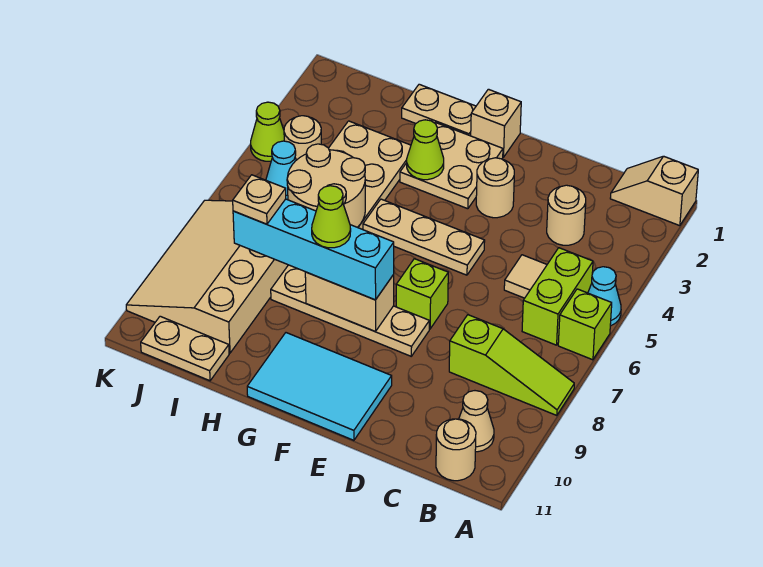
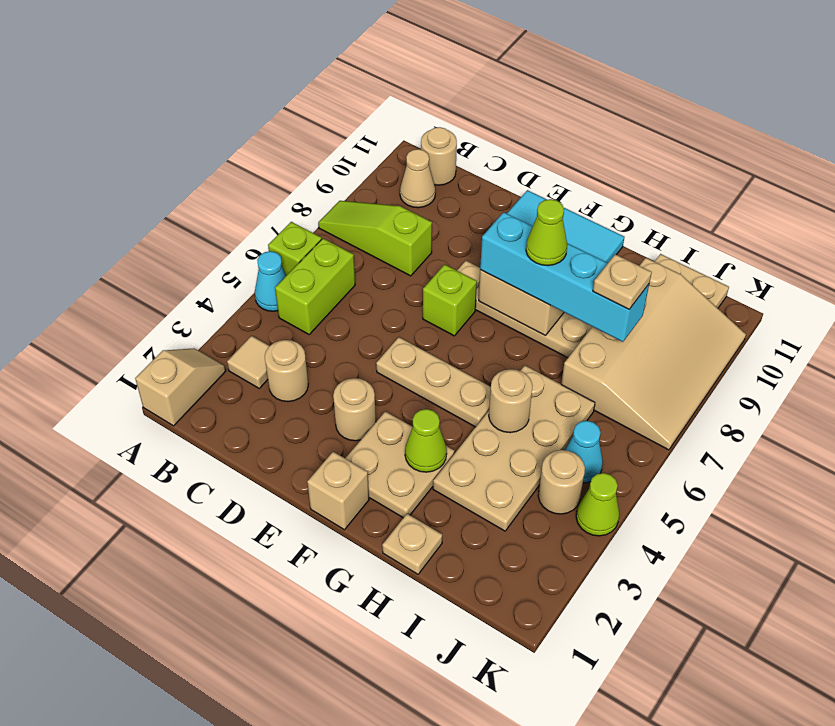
tan 1x2 slope [610,156,698,226] -> tan 1x2 slope turned to [135,348,226,426]
tan 1x1 tile [504,255,547,298] -> tan 1x1 tile moved to [227,336,269,388]
tan 1x2 plate [402,84,476,136] -> tan 1x1 plate [382,514,442,574]
tan 2x2 round brick [287,144,365,227] -> tan 1x1 round brick [489,369,533,433]

